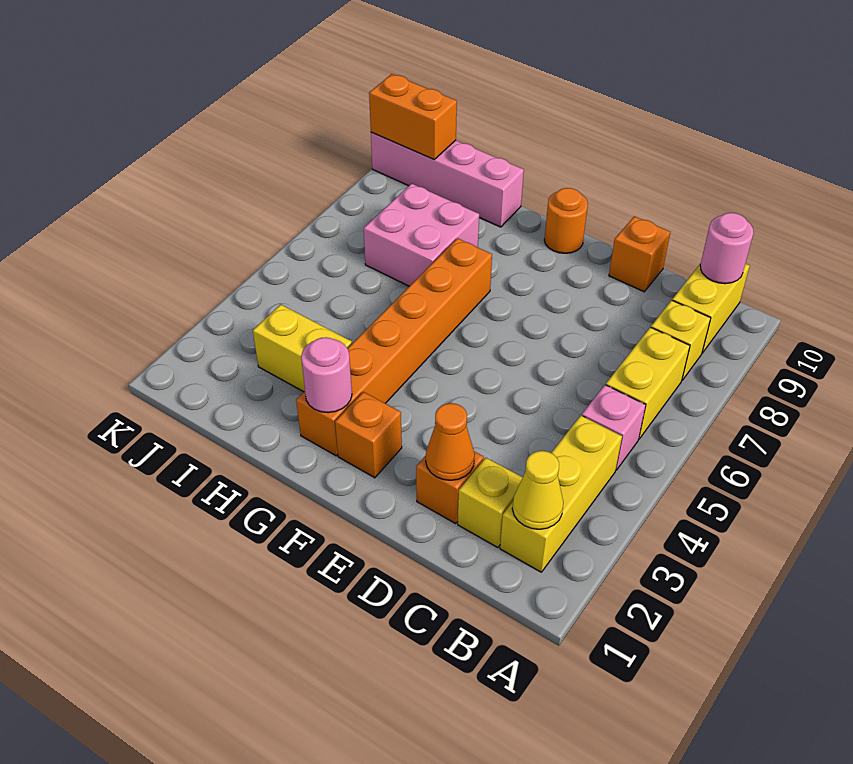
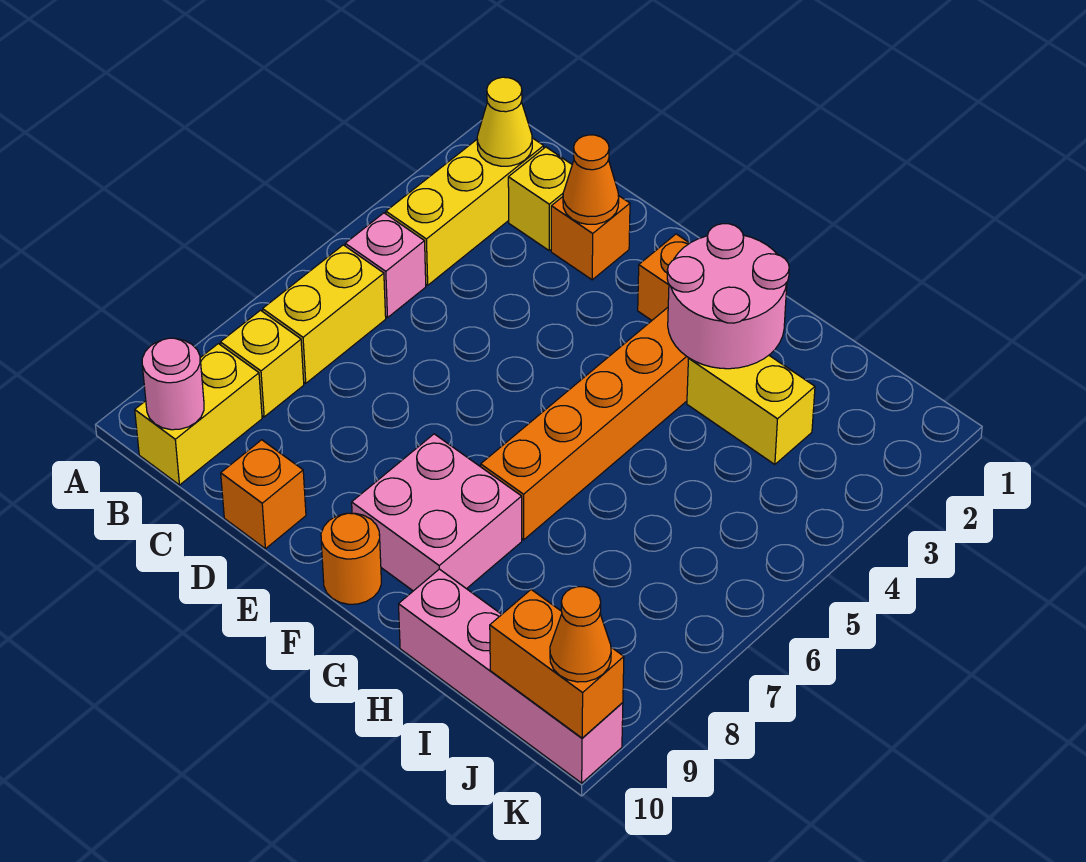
pink 1x1 round brick [301,337,352,413] -> pink 2x2 round brick [667,224,789,369]
pink 2x2 brick [364,184,479,286] -> pink 2x2 brick moved to [352,434,522,591]
none -> orange 1x1 cone [550,587,611,682]

